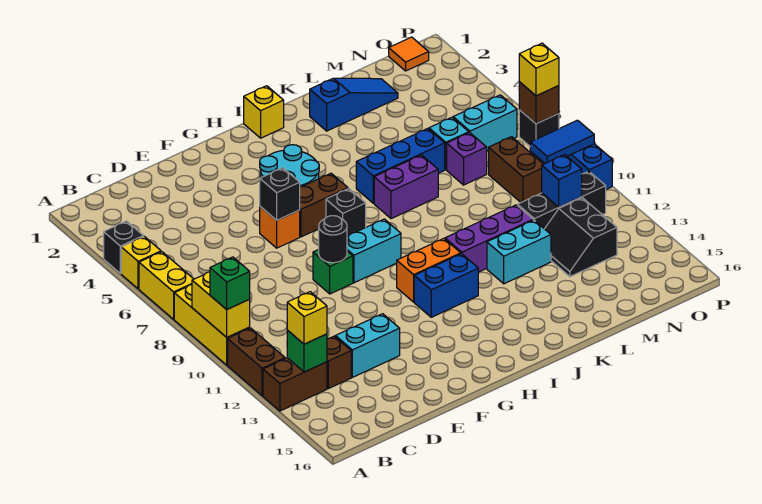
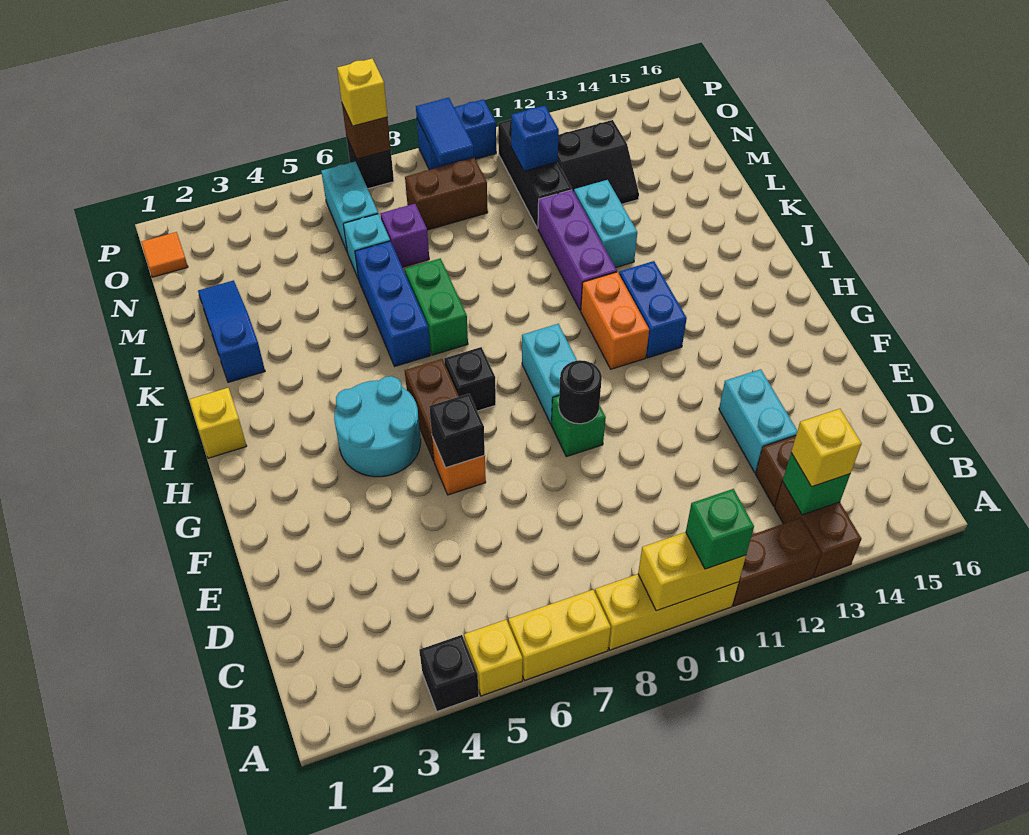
purple 1x2 brick [374,155,438,219] -> green 1x2 brick [405,258,468,355]

